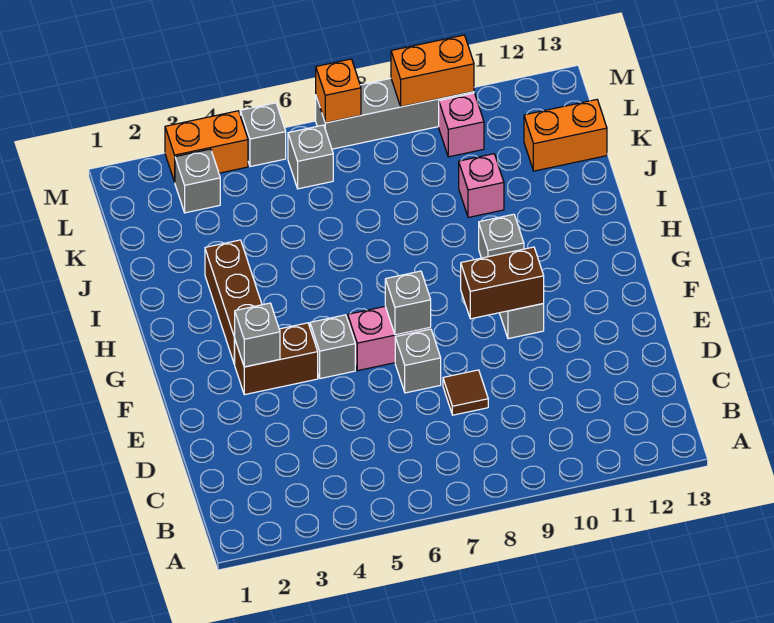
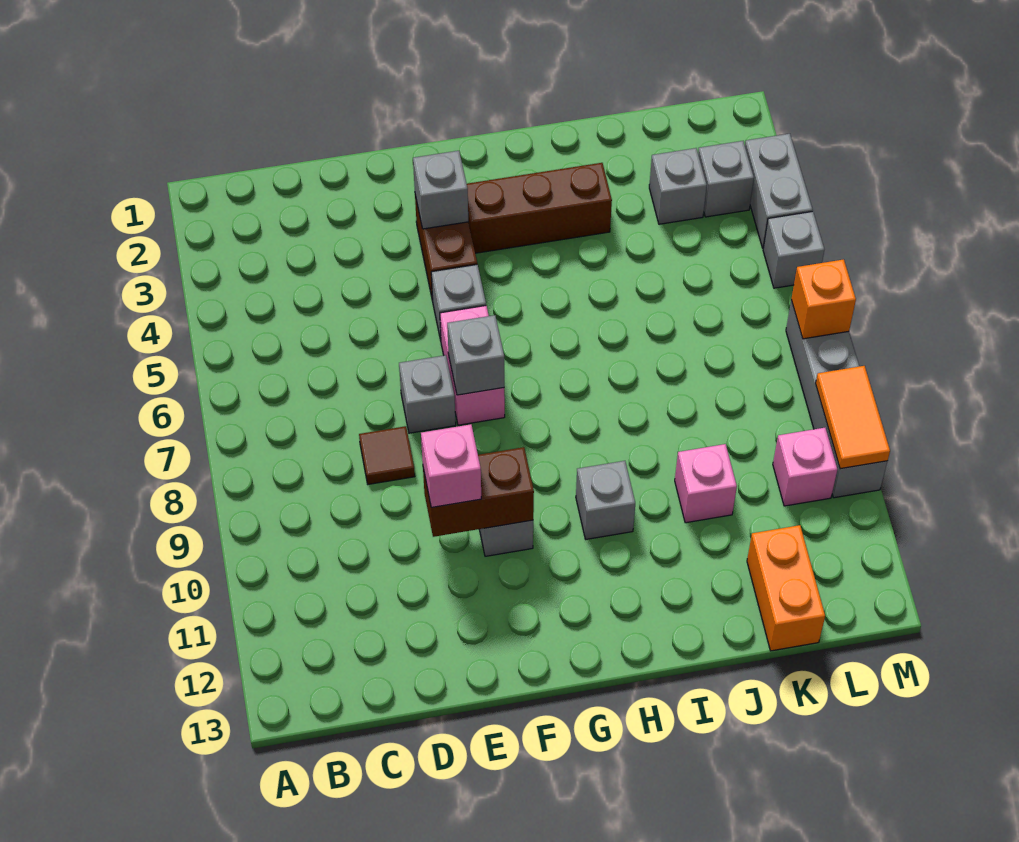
none -> pink 1x1 brick [421,424,481,507]
brown 1x2 brick [461,247,544,319] -> brown 1x2 brick turned to [423,447,534,537]
grey 1x1 brick [288,125,333,189] -> grey 1x1 brick moved to [649,148,707,224]
orange 1x2 brick [165,111,248,182] -> grey 1x2 brick [745,134,813,248]
orange 1x2 brick [391,35,474,107] -> orange 1x2 tile [816,366,890,469]

